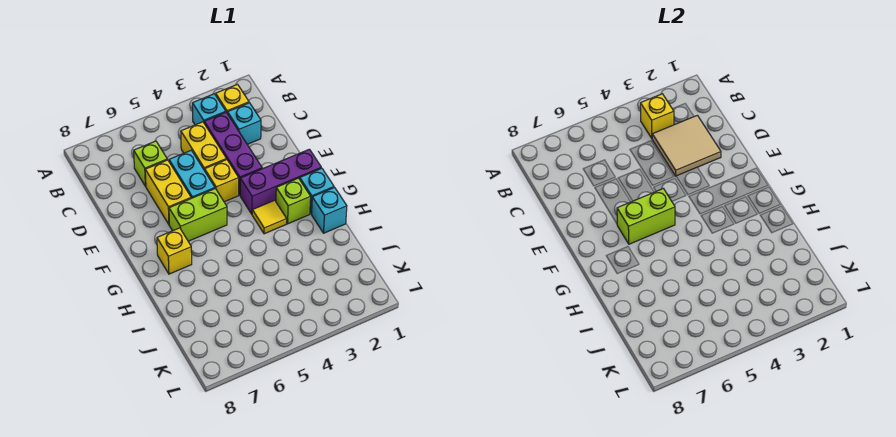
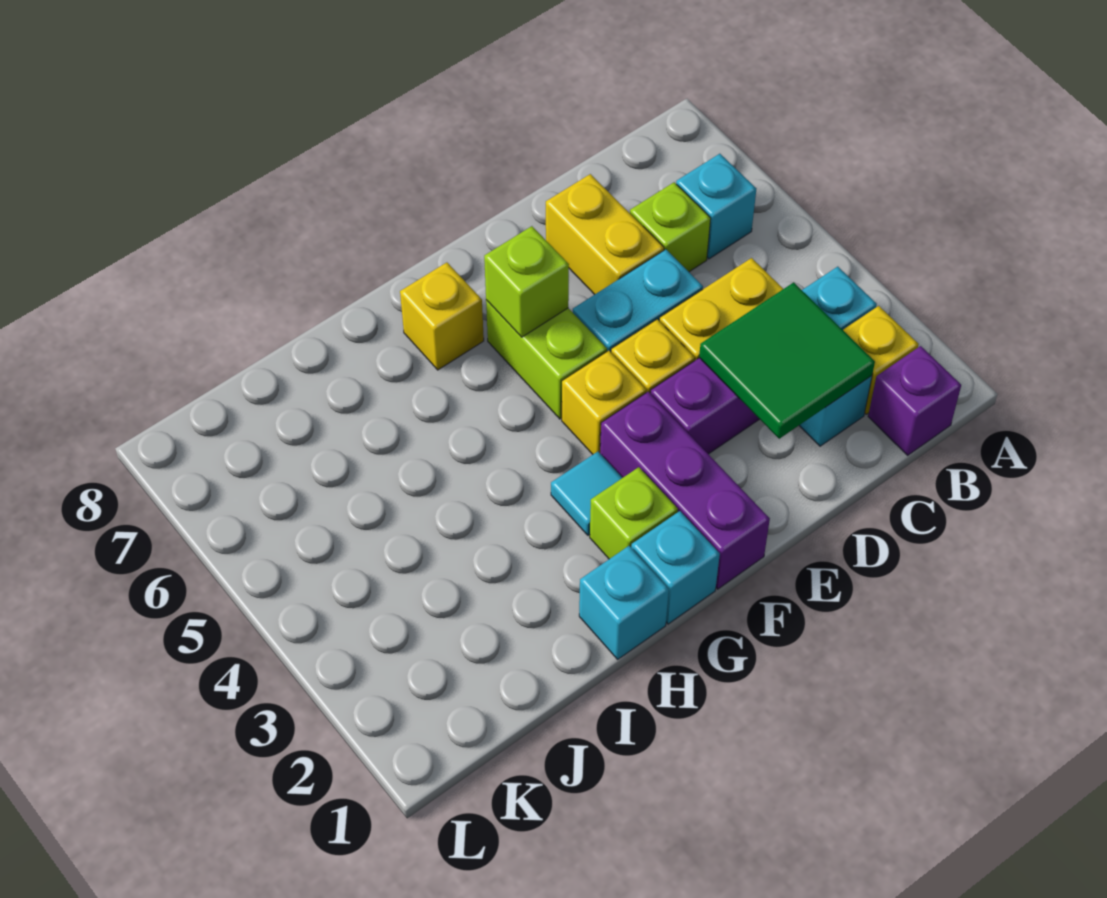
none -> purple 1x1 brick [868,346,961,455]
yellow 1x1 brick [640,94,674,138] -> yellow 1x1 brick moved to [562,351,646,454]
none -> cyan 1x1 brick [676,154,756,259]
tan 2x2 tile [652,115,721,176] -> green 2x2 tile [699,282,875,439]
yellow 1x2 brick [145,160,191,224] -> yellow 1x2 brick turned to [546,174,664,295]
lime 1x2 brick [617,189,675,244] -> lime 1x1 brick [484,226,569,337]
yellow 1x1 tile [252,200,287,234] -> cyan 1x1 tile [551,452,622,535]

